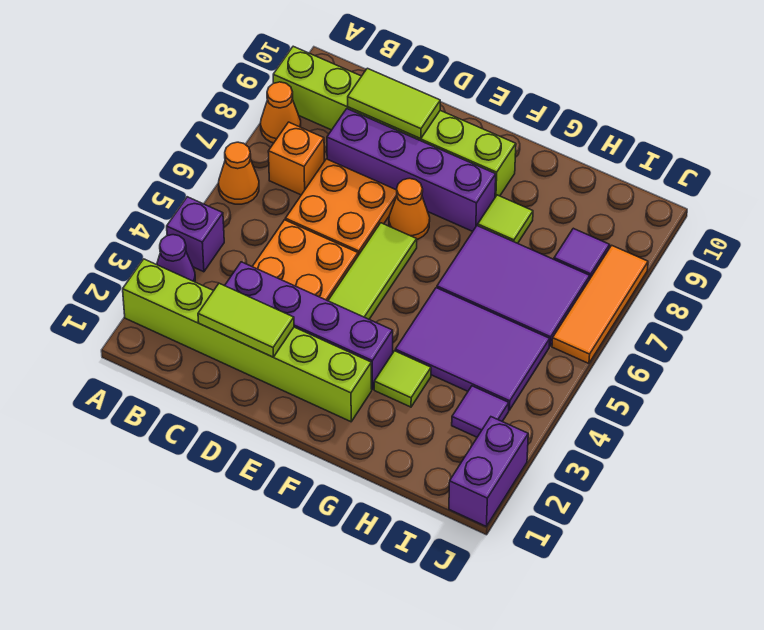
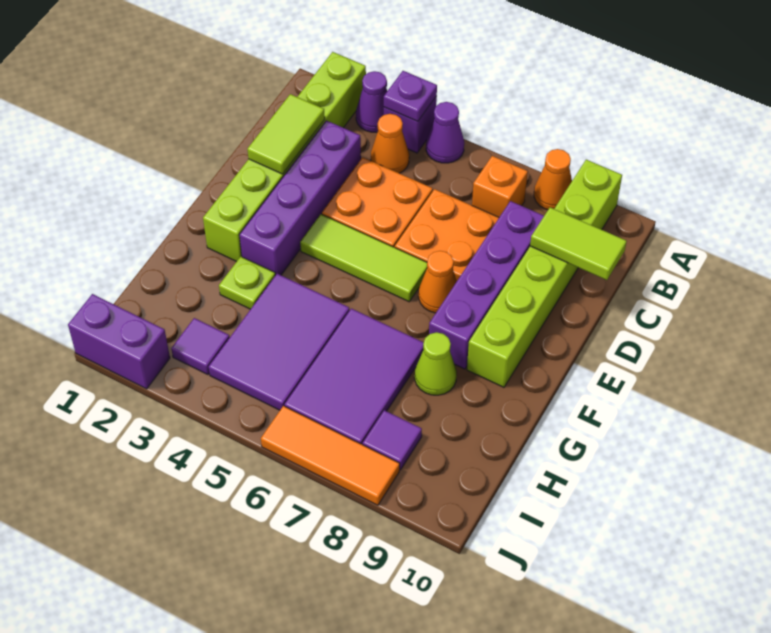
none -> purple 1x1 plate [384,71,437,122]
none -> purple 1x1 cone [426,102,464,163]
orange 1x1 cone [219,142,259,204] -> orange 1x1 cone moved to [371,114,409,173]
lime 1x2 tile [348,68,440,139] -> lime 1x2 tile turned to [530,207,627,280]
lime 1x1 tile [374,351,431,407] -> lime 1x1 plate [219,257,275,309]
lime 1x1 tile [478,195,533,243] -> lime 1x1 cone [415,332,457,395]

